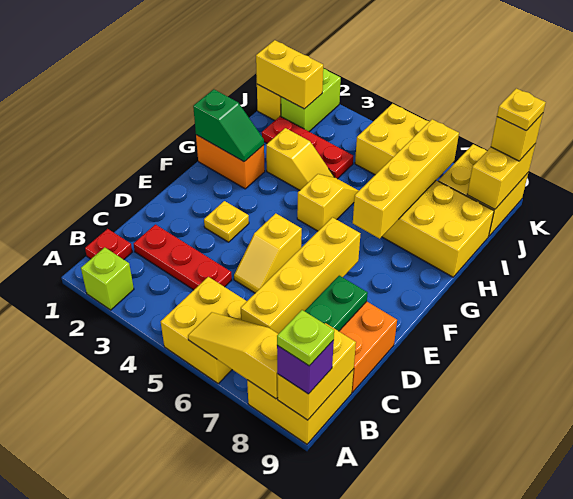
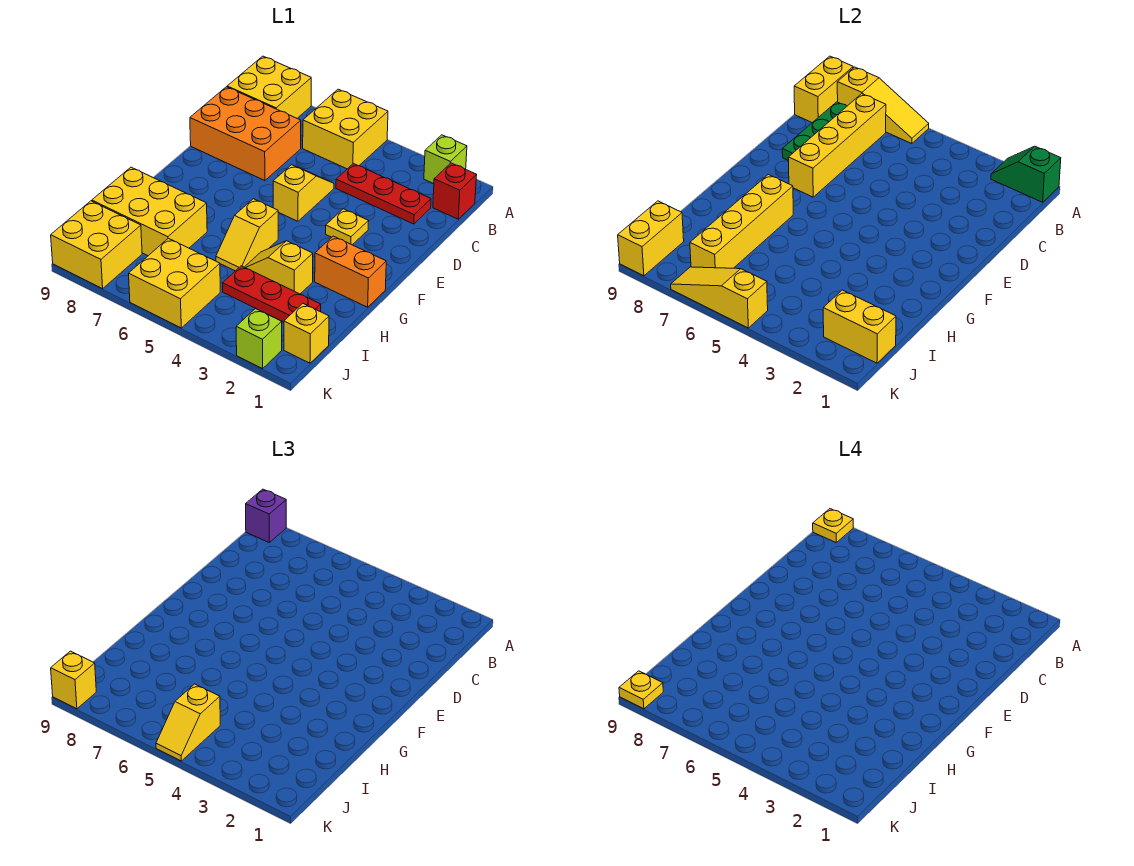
lime 1x1 plate [277,310,334,366] -> yellow 1x1 plate [813,509,853,542]
red 1x1 plate [85,229,132,260] -> red 1x1 brick [433,163,477,219]
green 1x2 slope [193,89,264,162] -> green 1x2 slope moved to [991,146,1061,202]
lime 1x2 brick [281,69,341,131] -> lime 1x1 brick [236,309,282,369]
none -> yellow 1x2 slope [156,684,220,761]
none -> yellow 1x3 slope [671,267,768,328]

